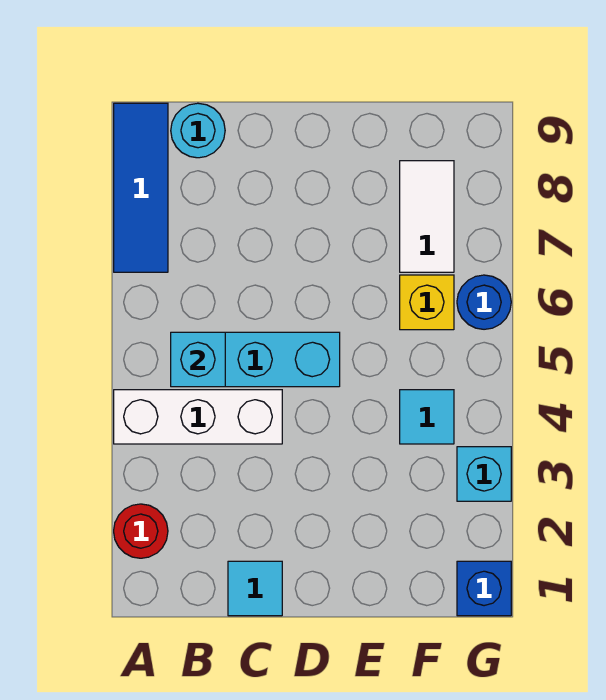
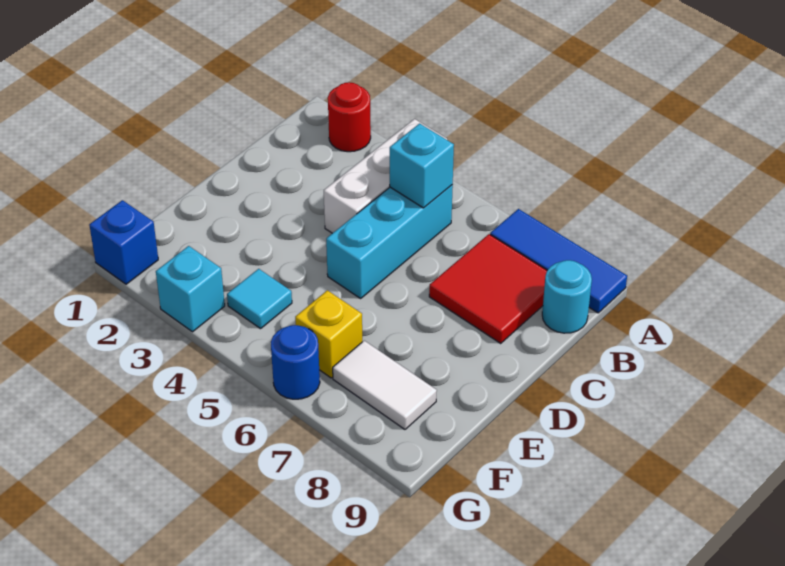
none -> red 2x2 tile [429,234,547,343]
cyan 1x1 tile [228,561,282,616] -> none

